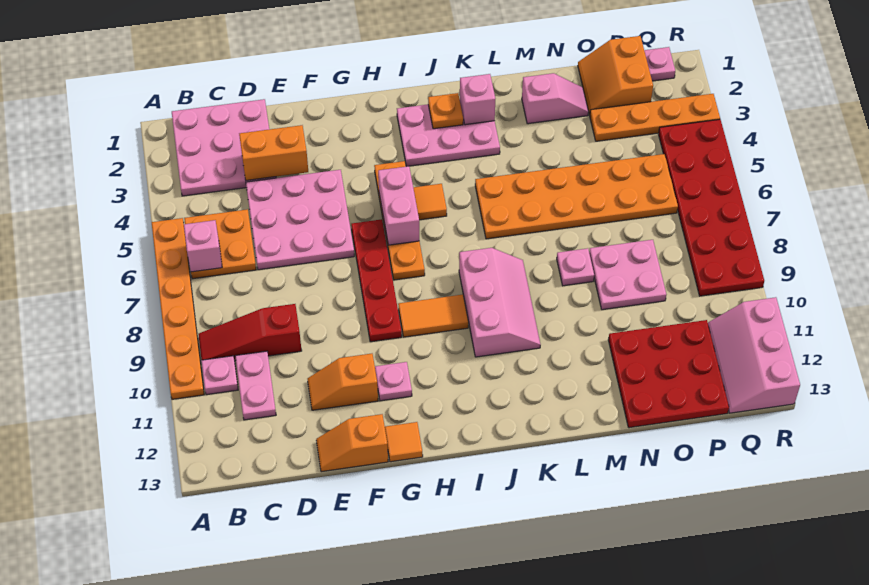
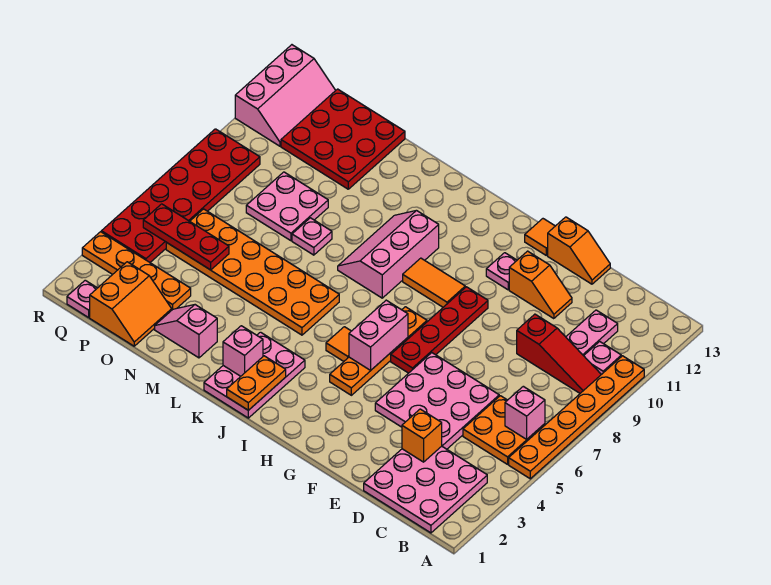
orange 1x2 brick [239,125,308,180] -> orange 1x1 brick [402,409,442,462]
pink 2x3 plate [397,104,500,166] -> pink 2x3 plate turned to [204,332,305,418]
orange 1x1 plate [428,93,463,129] -> orange 1x2 plate [227,356,286,410]
none -> red 1x3 plate [143,204,229,270]

